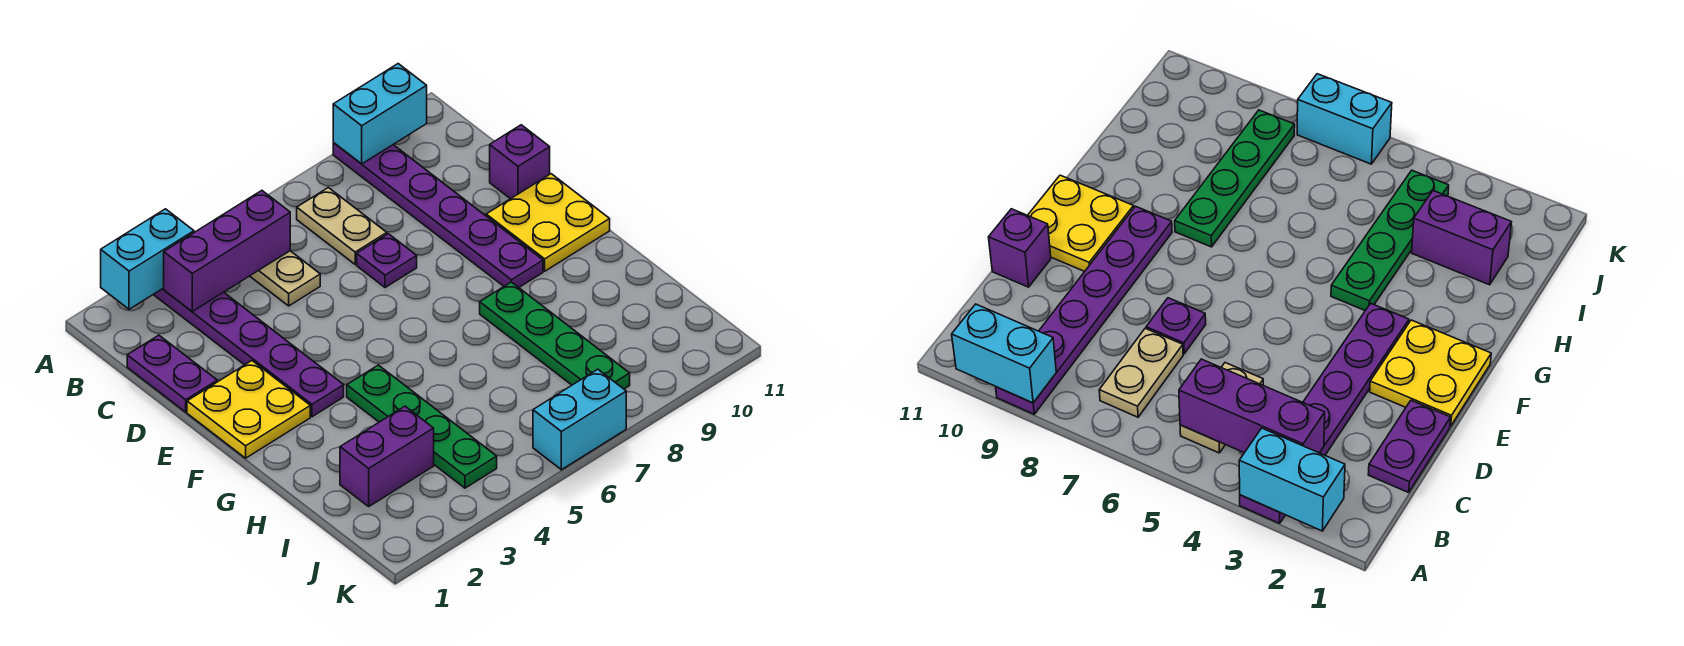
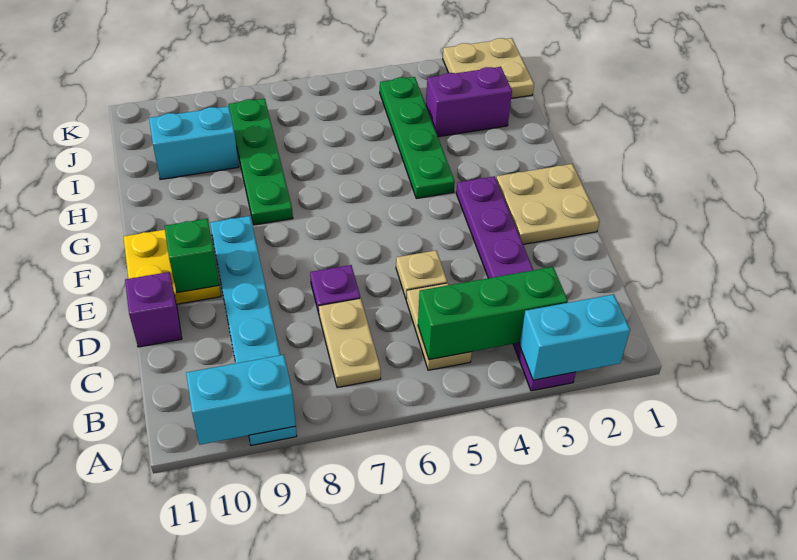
purple 1x6 plate [333,143,543,287] -> cyan 1x6 plate [210,216,297,445]
purple 1x3 brick [164,191,290,311] -> green 1x3 brick [418,267,568,360]
purple 1x2 plate [127,335,217,412] -> none
none -> tan 1x1 plate [396,250,447,298]
yellow 2x2 plate [187,361,310,458] -> tan 2x2 plate [496,164,600,244]
none -> green 1x1 brick [164,219,219,293]
none -> tan 2x2 plate [443,38,534,98]
cyan 1x2 brick [533,369,626,470] -> cyan 1x2 brick moved to [149,106,239,179]

